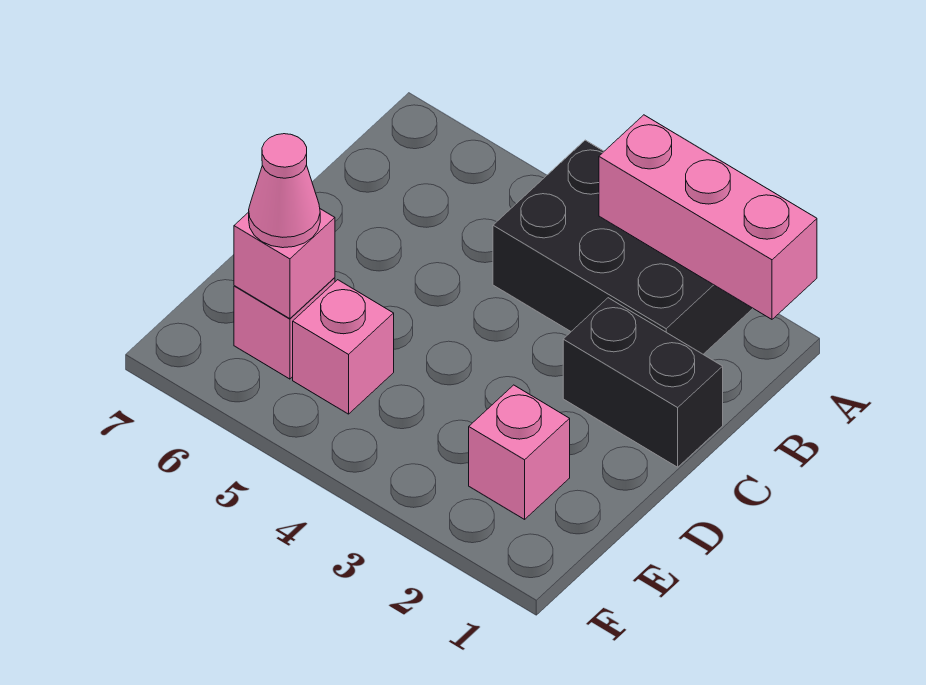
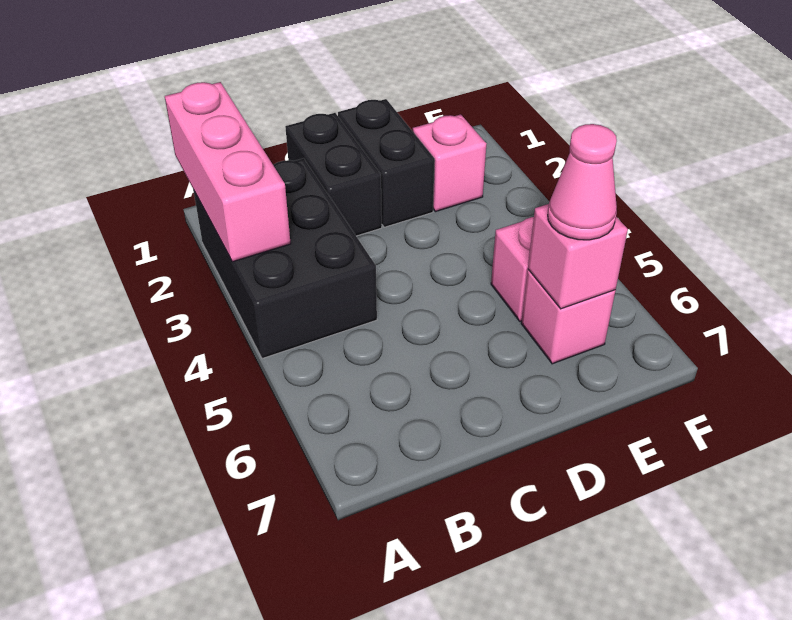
none -> black 1x2 brick [338,99,435,227]

